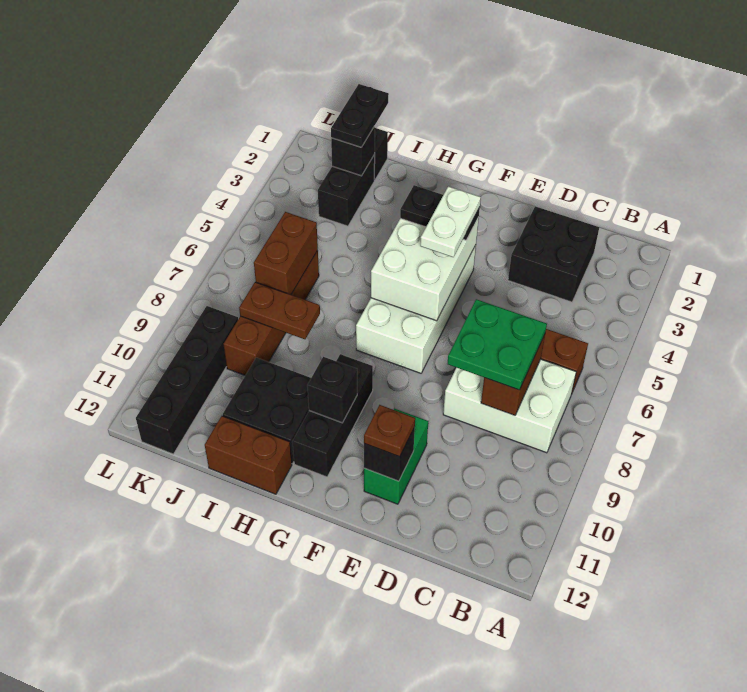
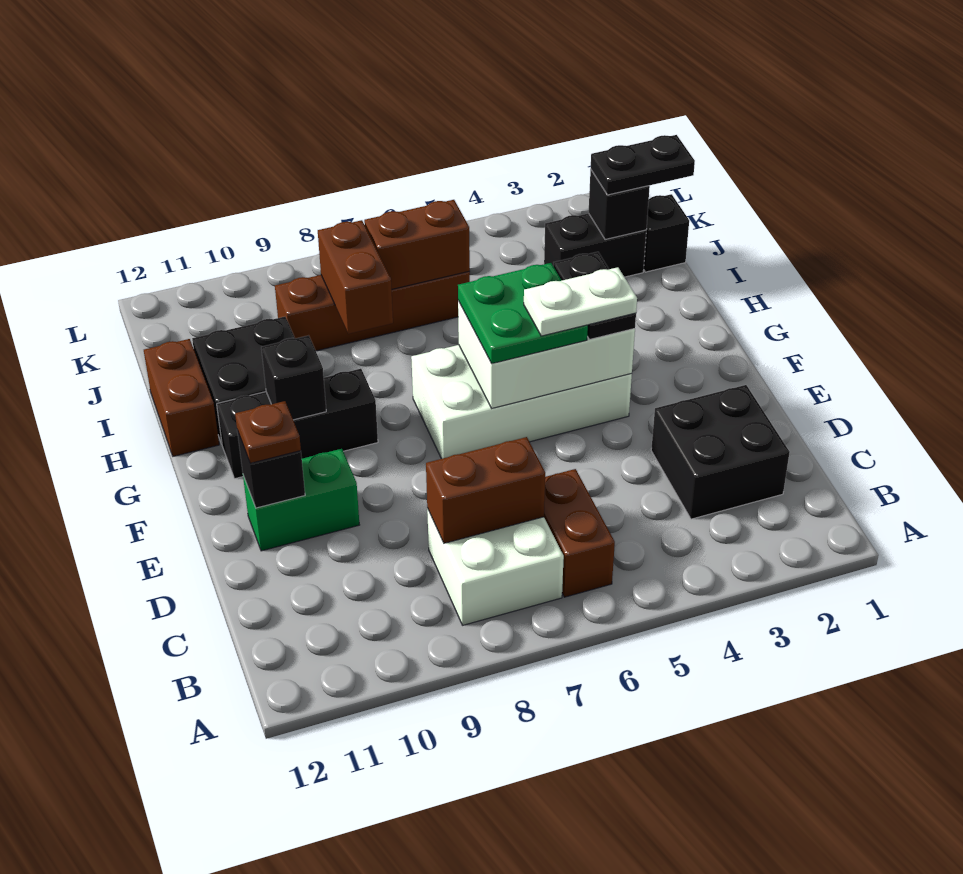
white 2x3 brick [443,359,576,453] -> white 2x2 brick [427,508,564,625]
green 2x2 plate [448,299,547,390] -> green 2x2 plate moved to [458,263,588,363]
brown 1x2 plate [239,282,320,339] -> brown 1x2 brick [318,220,393,334]
black 1x4 brick [136,306,238,454] -> none

